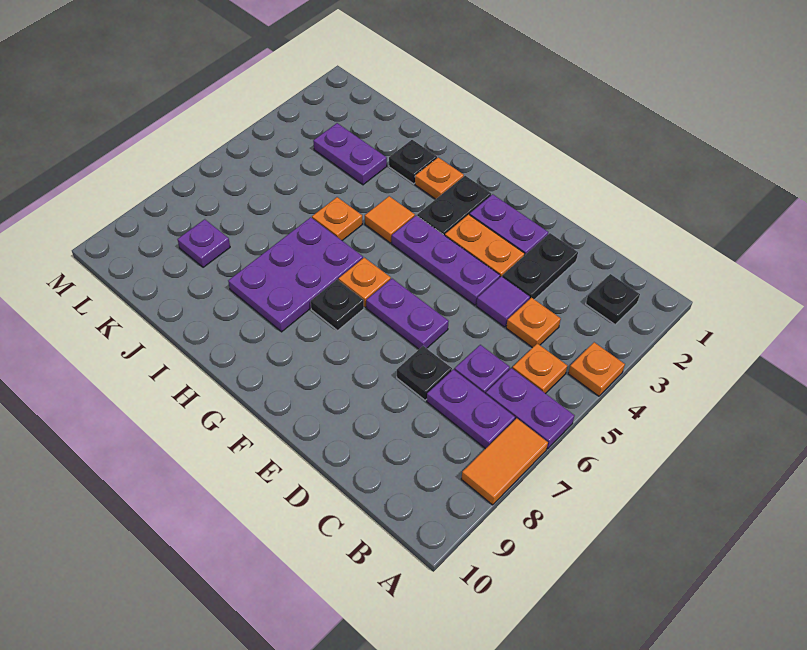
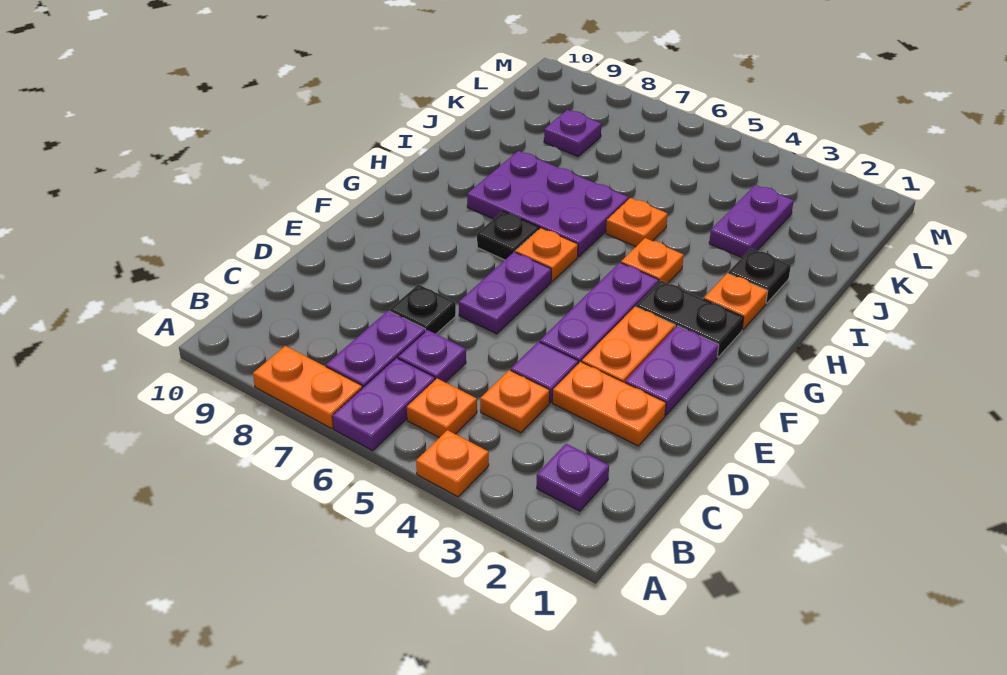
orange 1x2 tile [461,418,548,505] -> orange 1x2 plate [253,346,362,428]
black 1x1 plate [586,274,640,325] -> purple 1x1 plate [537,444,609,511]
black 1x2 plate [502,233,578,300] -> orange 1x2 plate [553,362,666,446]
orange 1x1 tile [365,196,415,243] -> orange 1x1 plate [621,238,684,283]

